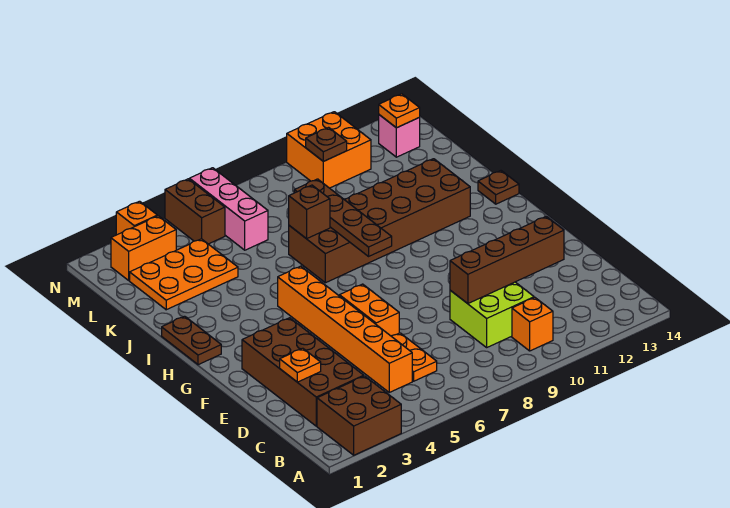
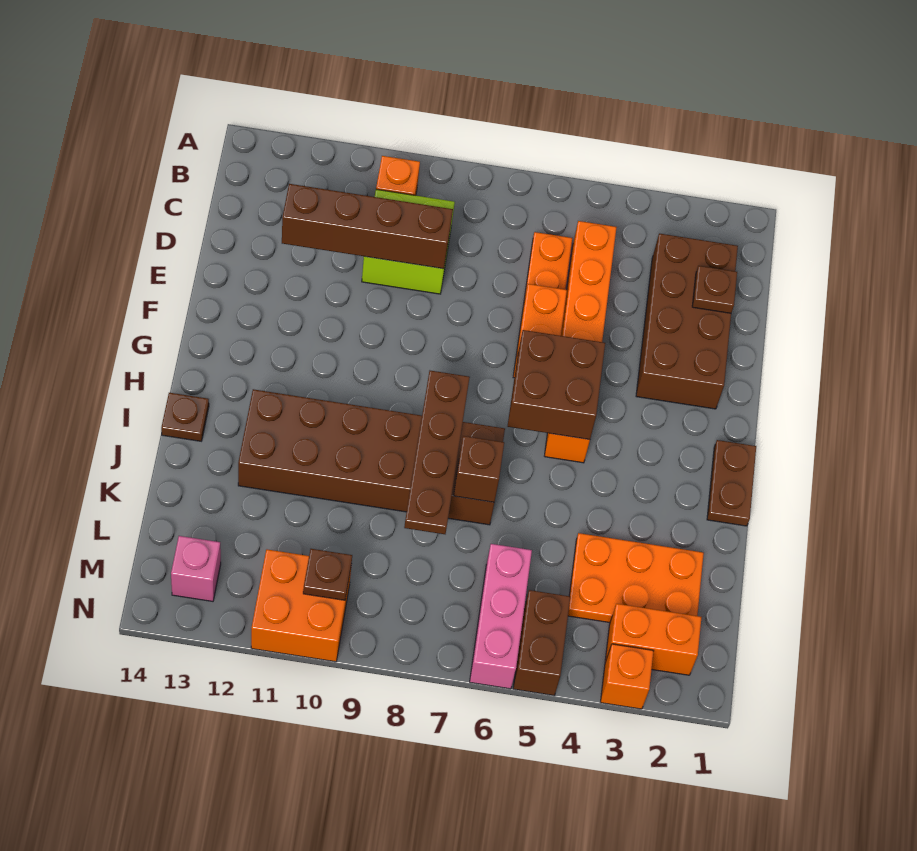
brown 2x2 brick [317,376,401,455] -> brown 2x2 brick moved to [508,330,605,440]
orange 1x1 plate [280,348,321,382] -> brown 1x1 plate [692,266,737,313]
orange 1x1 plate [379,94,420,128] -> none

